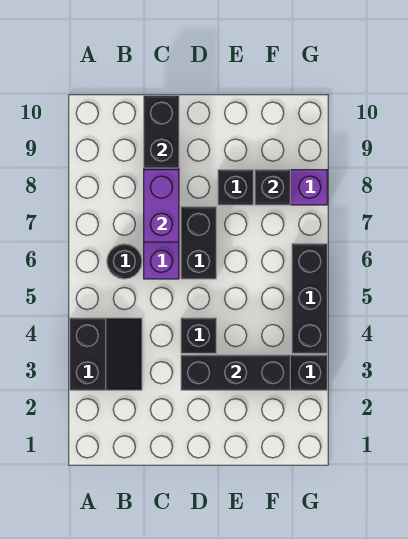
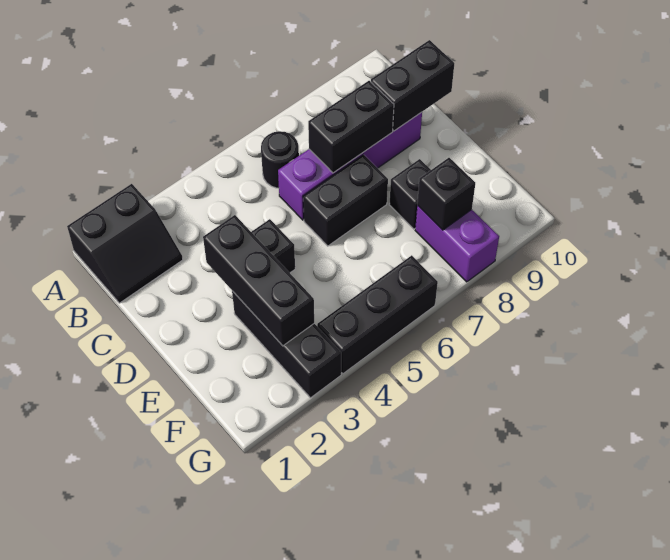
black 2x2 slope [70,318,142,390] -> black 2x2 slope moved to [67,184,183,303]
purple 1x2 brick [144,170,179,242] -> black 1x2 brick [308,81,394,173]

